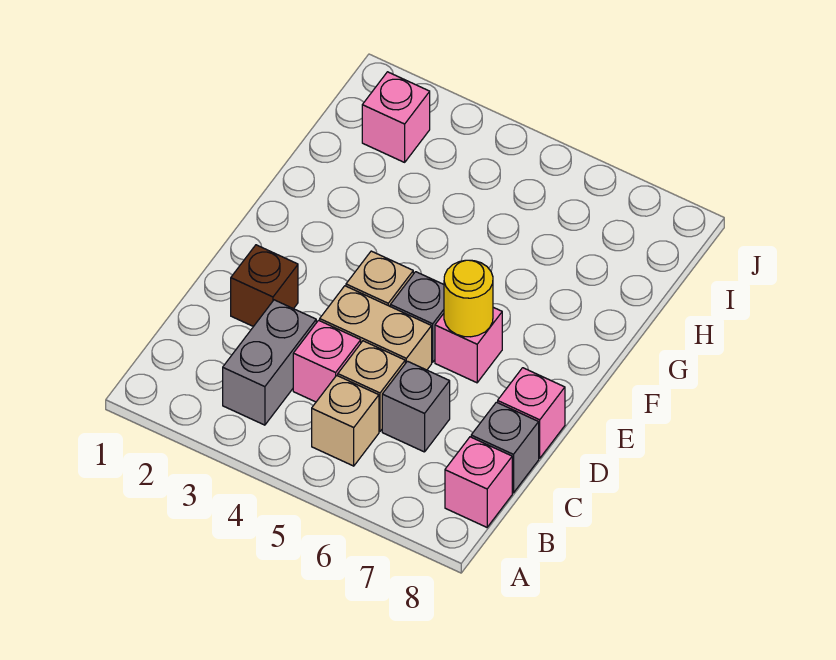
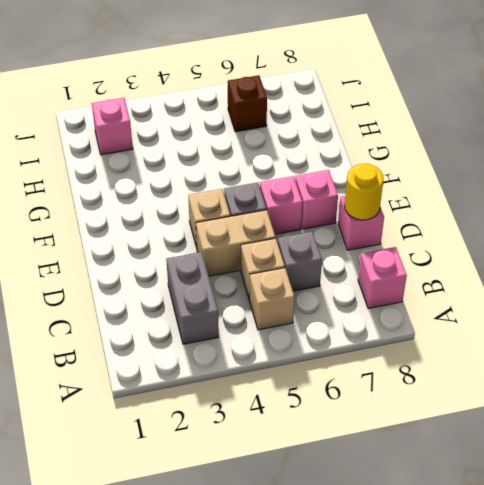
pink 1x1 brick [293,320,361,402] -> pink 1x1 brick moved to [295,170,338,229]
grey 1x1 brick [471,402,539,493] -> none
brown 1x1 brick [231,245,298,327] -> brown 1x1 brick moved to [228,75,267,132]
yellow 1x1 round brick [444,260,493,337] -> yellow 1x1 round brick moved to [345,164,384,220]

